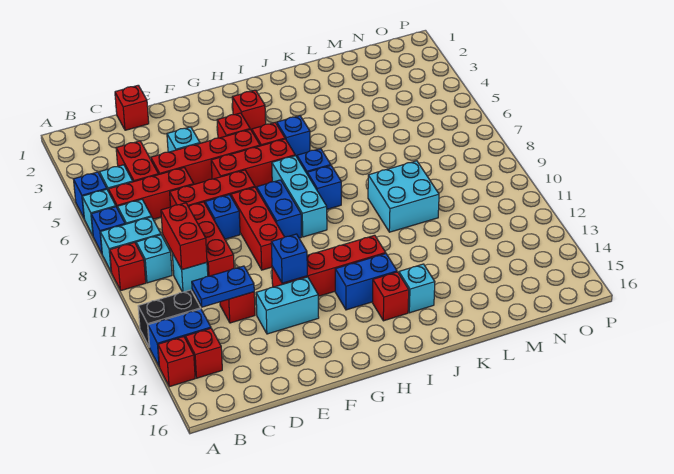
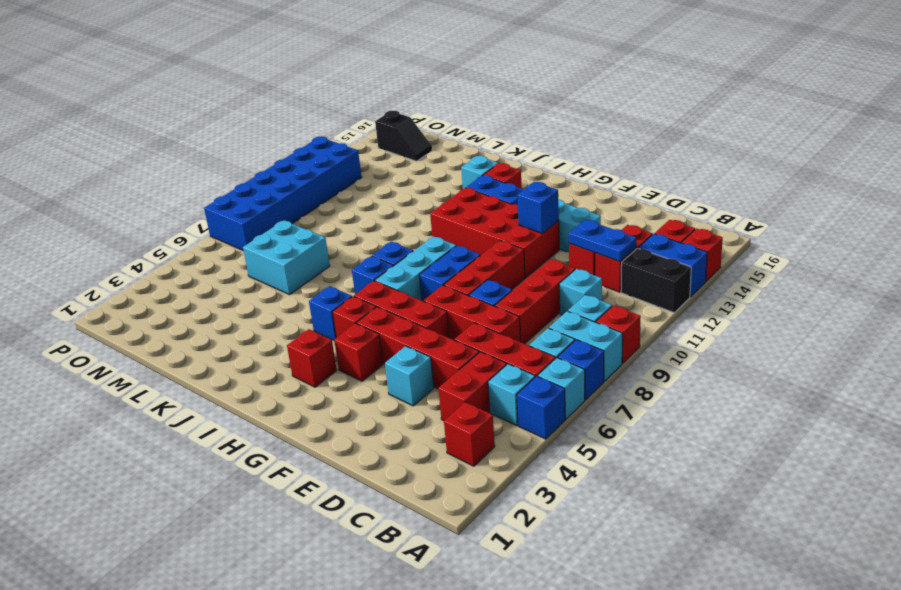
red 1x2 brick [161,203,207,270] -> red 1x2 brick moved to [595,225,653,292]
red 1x1 brick [115,85,149,130] -> red 1x1 brick moved to [444,402,495,466]
red 1x4 brick [272,235,386,296] -> red 2x4 brick [430,188,559,278]
cyan 2x2 brick [368,161,439,232] -> cyan 2x2 brick moved to [243,220,330,295]
none -> black 1x2 slope [375,111,432,161]
none -> blue 2x6 brick [204,136,362,250]

